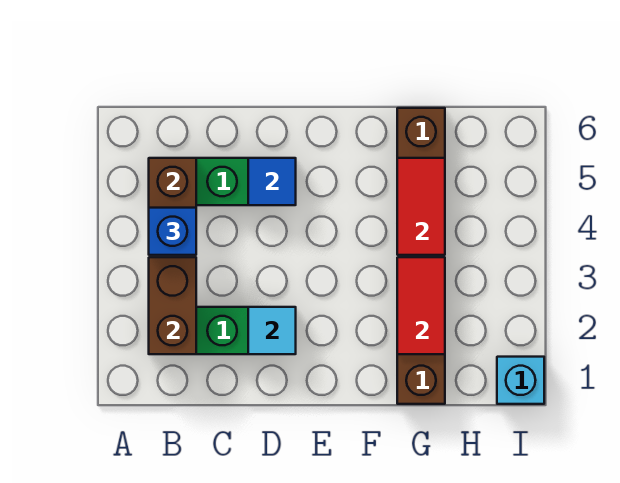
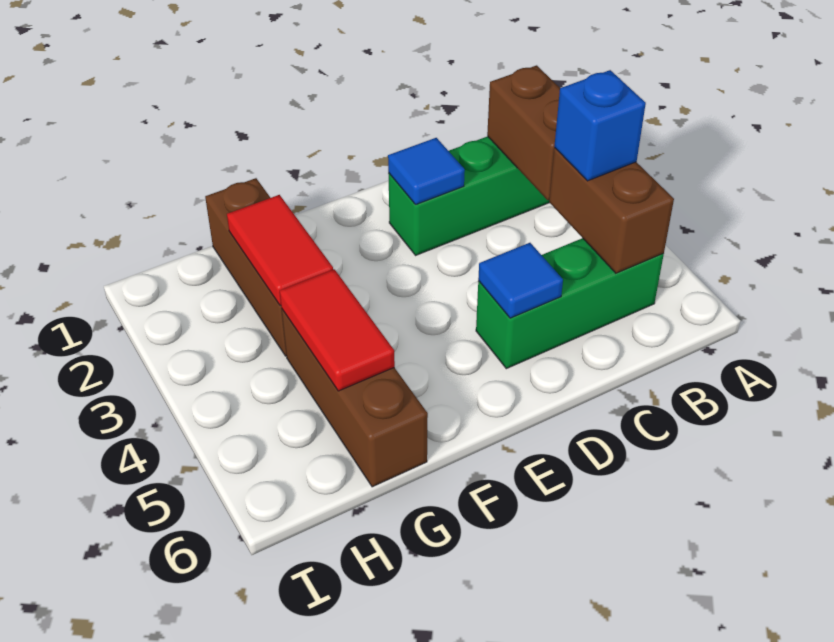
cyan 1x1 tile [248,307,296,354] -> blue 1x1 tile [388,138,465,205]
cyan 1x1 brick [497,357,544,404] -> none

